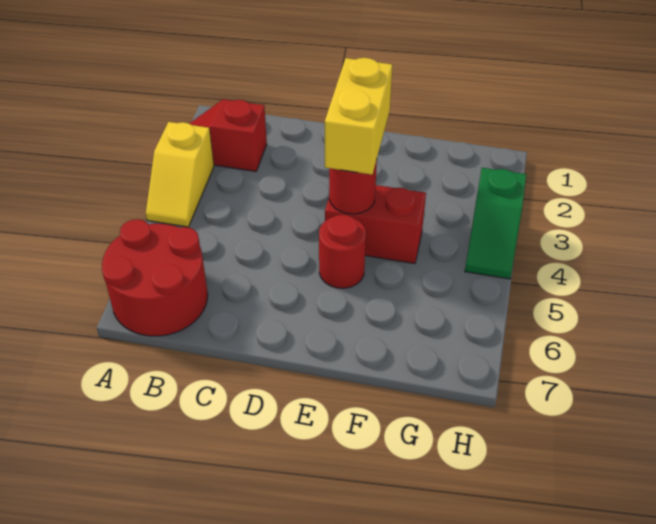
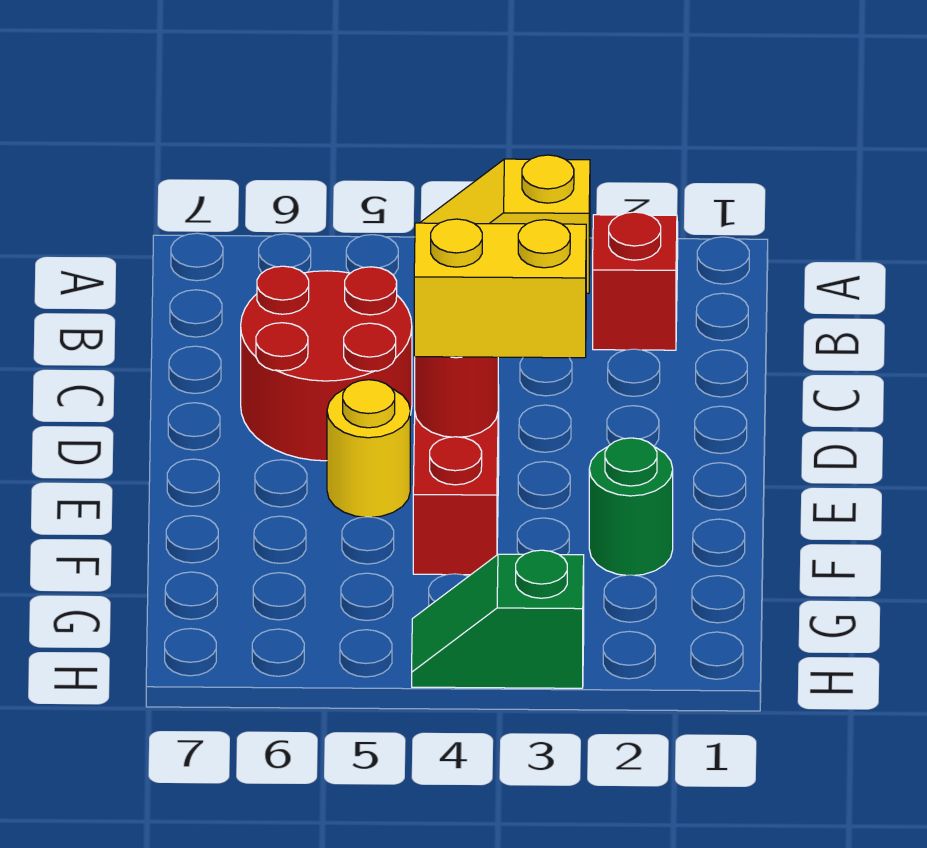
red 2x2 round brick [102,219,208,336] -> red 2x2 round brick moved to [241,266,412,461]
red 1x1 round brick [319,215,366,288] -> yellow 1x1 round brick [327,380,410,517]
none -> green 1x1 round brick [589,438,673,575]

